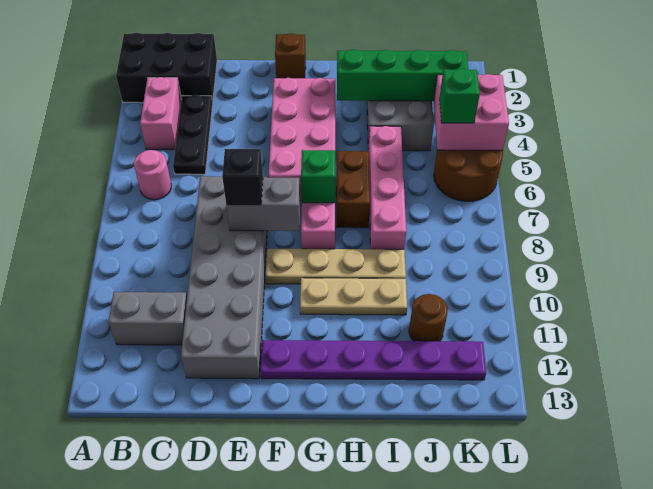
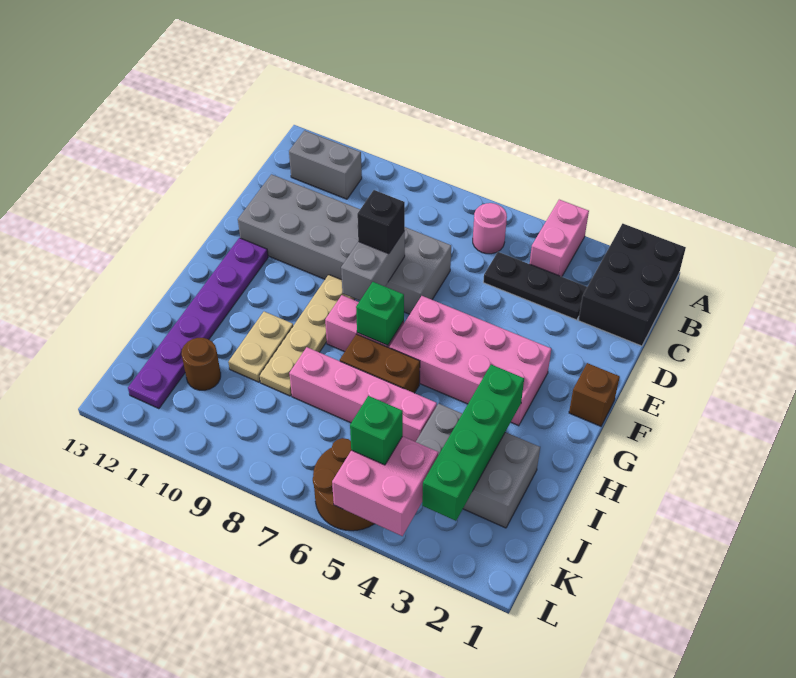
pink 1x2 brick [140,77,181,149] -> pink 1x2 brick turned to [530,200,589,277]
grey 1x2 brick [109,292,187,345] -> grey 1x2 brick turned to [289,131,362,199]
tan 1x3 plate [300,278,407,315] -> tan 1x2 plate [228,312,293,382]

